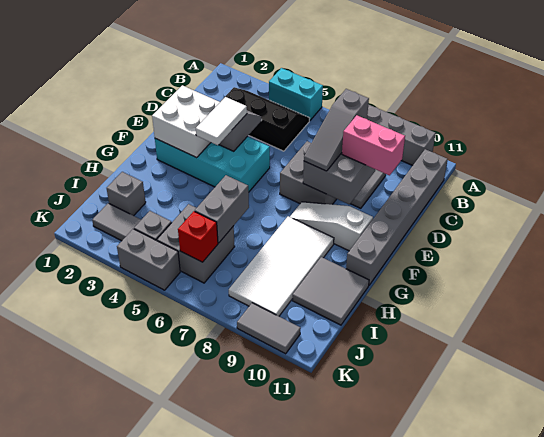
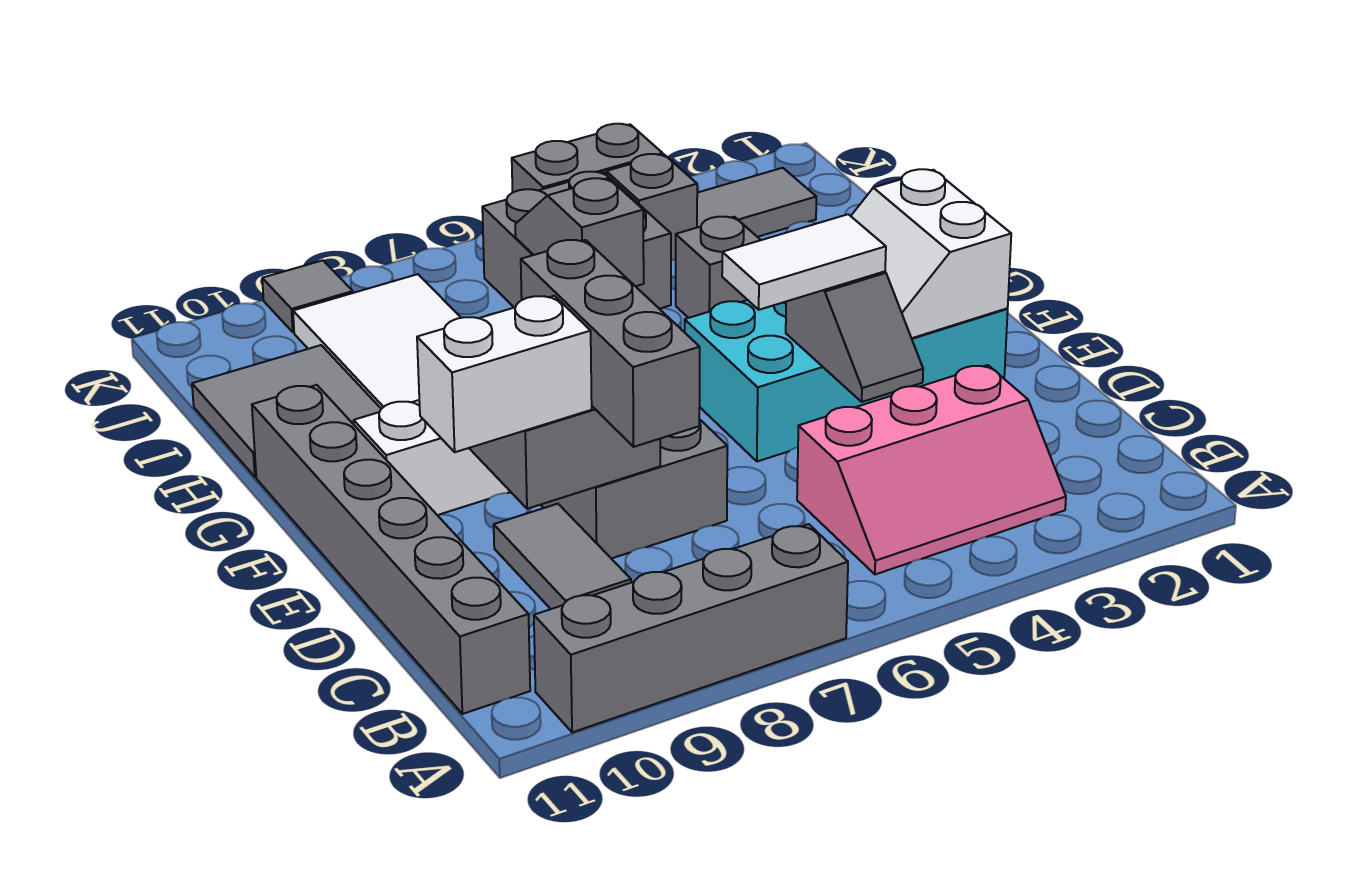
cyan 1x2 brick [269,68,323,121] -> none
black 2x3 slope [221,87,310,151] -> pink 2x3 slope [797,365,1066,574]
grey 1x3 slope [304,89,369,171] -> grey 1x3 brick [521,240,700,447]
pink 1x2 brick [342,115,405,175] -> white 1x2 brick [417,296,592,452]
white 2x2 brick [152,85,220,158] -> white 2x2 slope [851,169,1011,338]
white 1x2 tile [196,97,247,145] -> white 1x2 tile turned to [722,214,886,310]
grey 1x2 brick [195,175,249,243] -> grey 1x2 slope [515,178,644,286]
grey 1x1 brick [107,172,146,216] -> grey 1x1 brick moved to [676,217,760,318]
red 1x1 brick [178,211,218,262] -> none
grey 1x2 tile [237,303,301,354] -> grey 1x1 tile [262,260,353,332]

